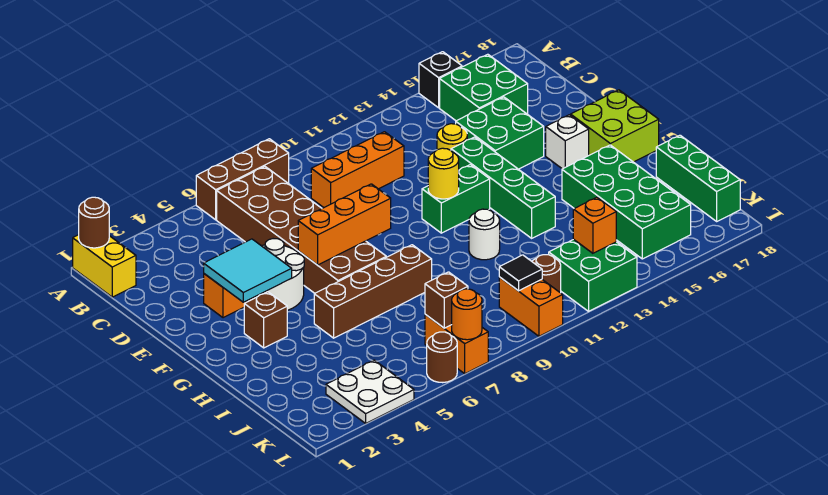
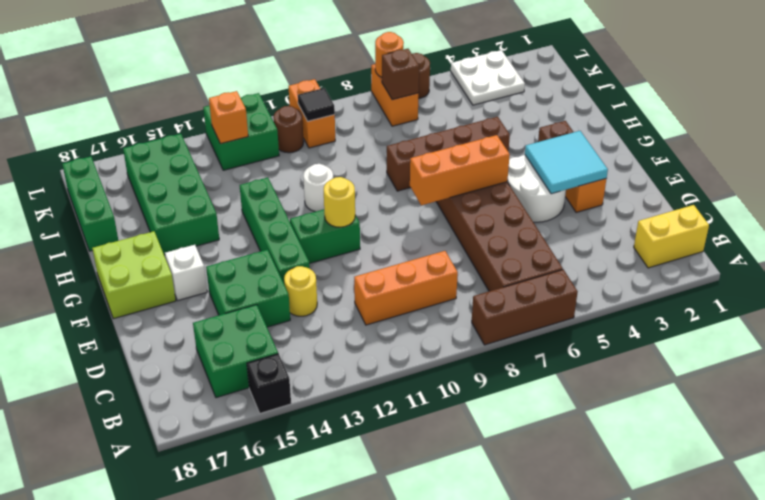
yellow 1x2 brick [73,235,136,297] -> yellow 1x2 brick turned to [634,205,709,268]
brown 1x1 round brick [79,197,109,248] -> none

